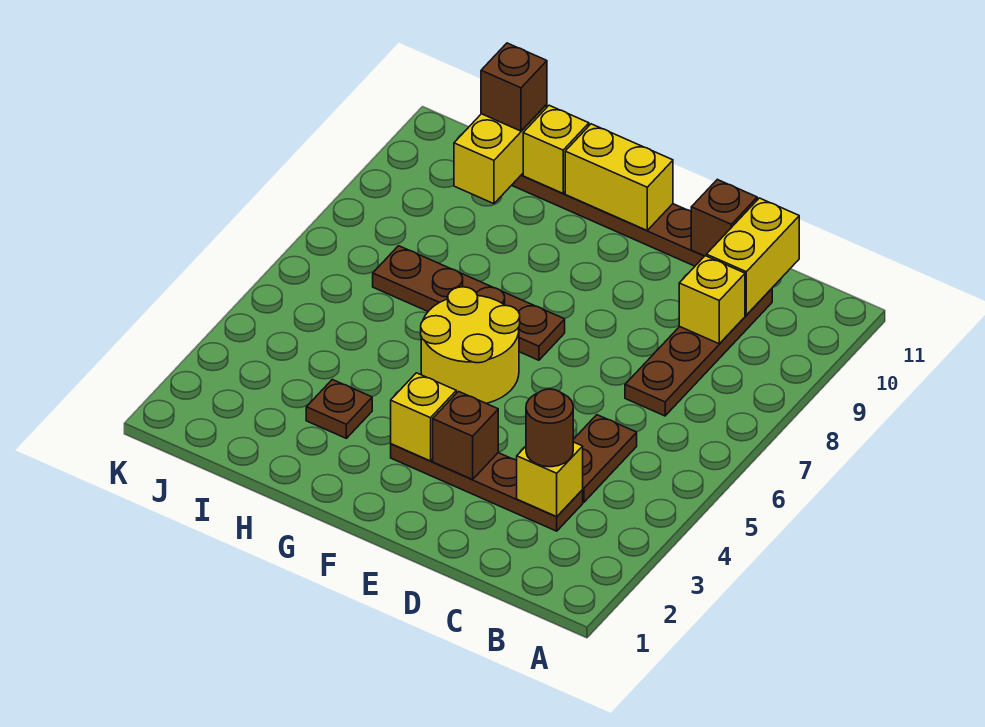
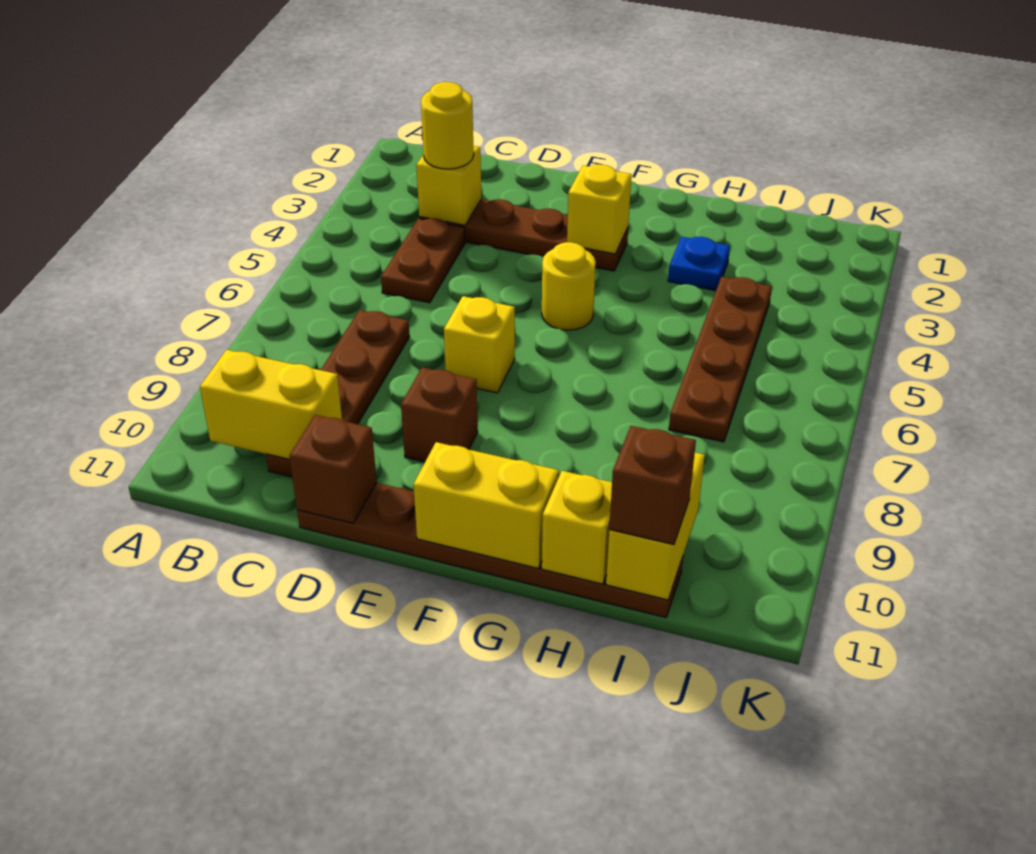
brown 1x1 round brick [526,389,573,467] -> yellow 1x1 round brick [421,82,474,169]
yellow 1x1 brick [679,256,745,344] -> yellow 1x1 brick moved to [444,296,515,393]
yellow 1x2 brick [706,198,799,315] -> yellow 1x2 brick turned to [200,350,342,459]
brown 1x1 brick [433,391,498,479] -> brown 1x1 brick moved to [401,367,478,462]
yellow 2x2 round brick [421,287,520,403] -> yellow 1x1 round brick [542,242,596,330]
brown 1x4 plate [373,246,565,360] -> brown 1x4 plate turned to [669,277,772,442]
brown 1x1 plate [306,380,372,438] -> blue 1x1 plate [668,237,730,291]

